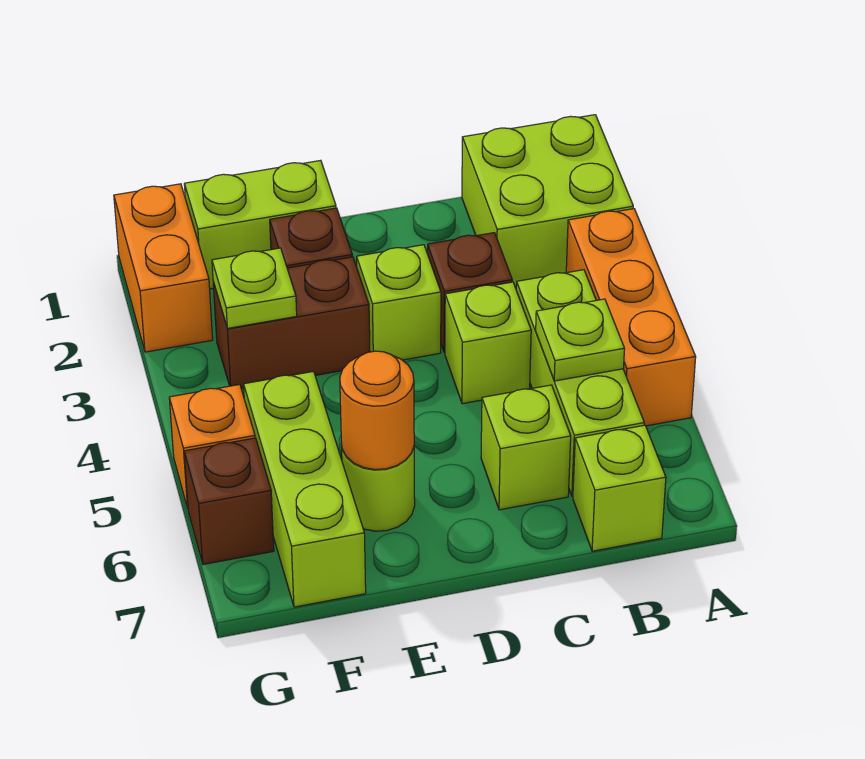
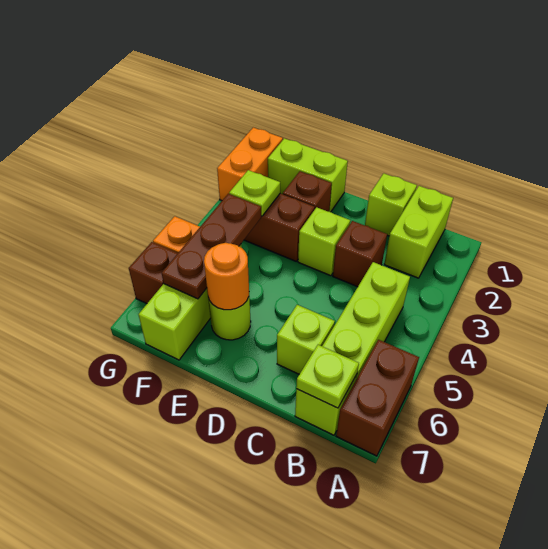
lime 2x2 brick [462,115,633,288] -> lime 1x2 brick [384,186,453,278]
orange 1x3 brick [566,209,696,426] -> none
none -> brown 1x2 brick [336,340,419,456]
lime 1x1 plate [536,299,625,381] -> lime 1x1 plate moved to [296,345,359,408]
lime 1x1 brick [445,282,531,404] -> lime 1x1 brick moved to [365,173,417,236]
none -> brown 1x3 plate [162,194,261,299]

